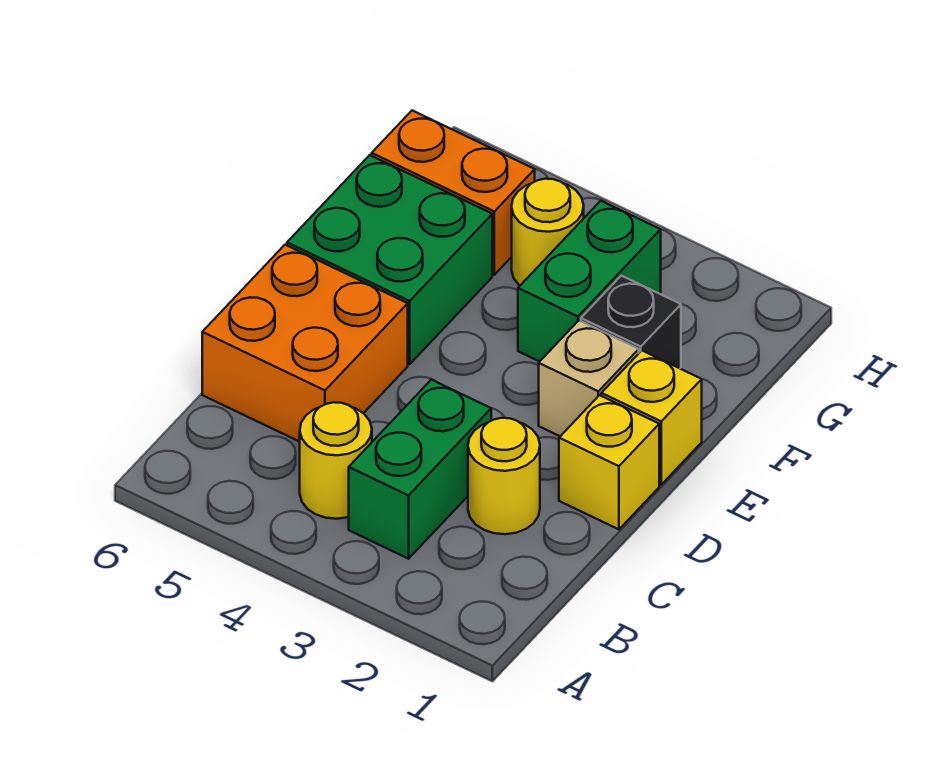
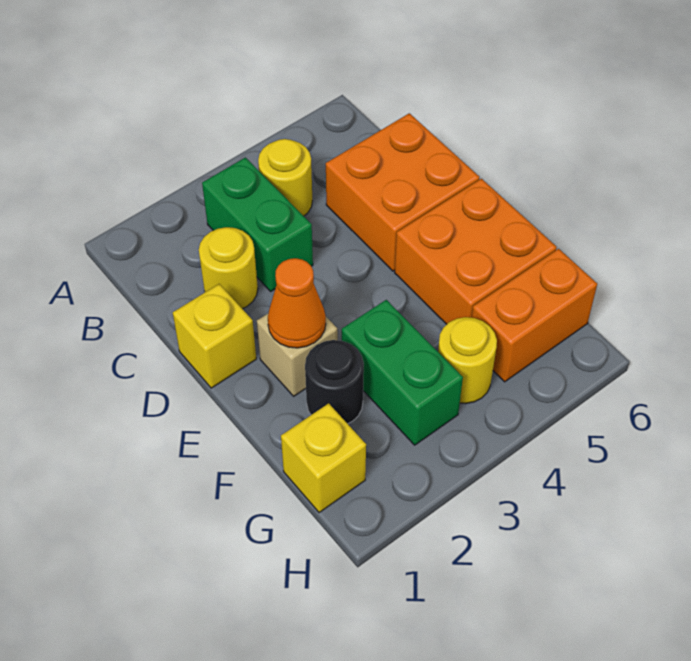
yellow 1x1 brick [601,351,702,484] -> yellow 1x1 brick moved to [281,403,366,513]
none -> orange 1x1 cone [268,258,326,348]
green 2x2 brick [287,155,492,364] -> orange 2x2 brick [395,179,557,324]
black 1x1 brick [581,276,681,368] -> black 1x1 round brick [305,340,364,424]

